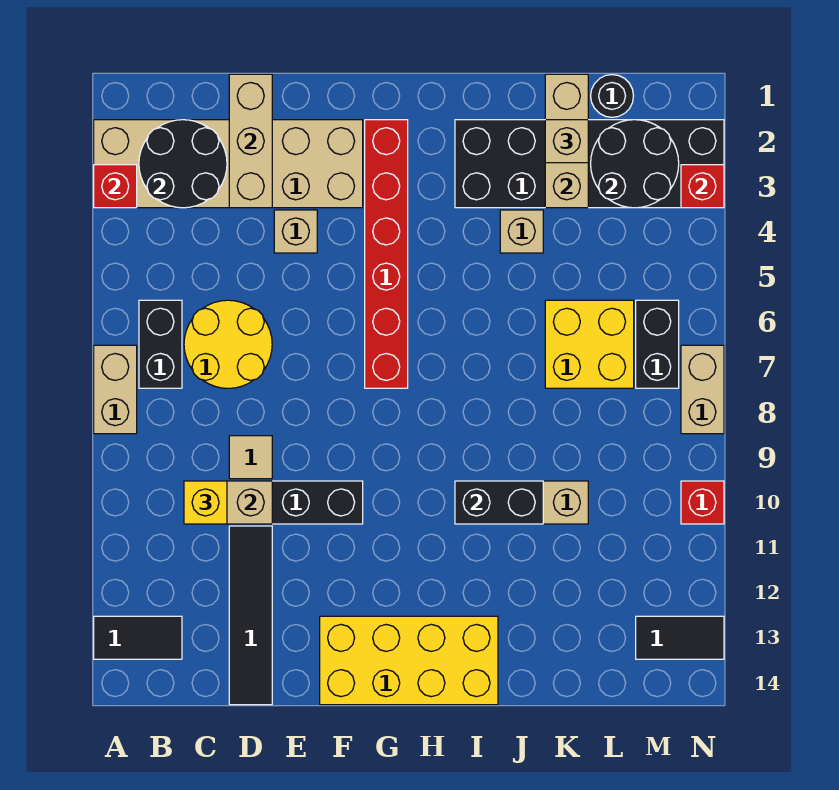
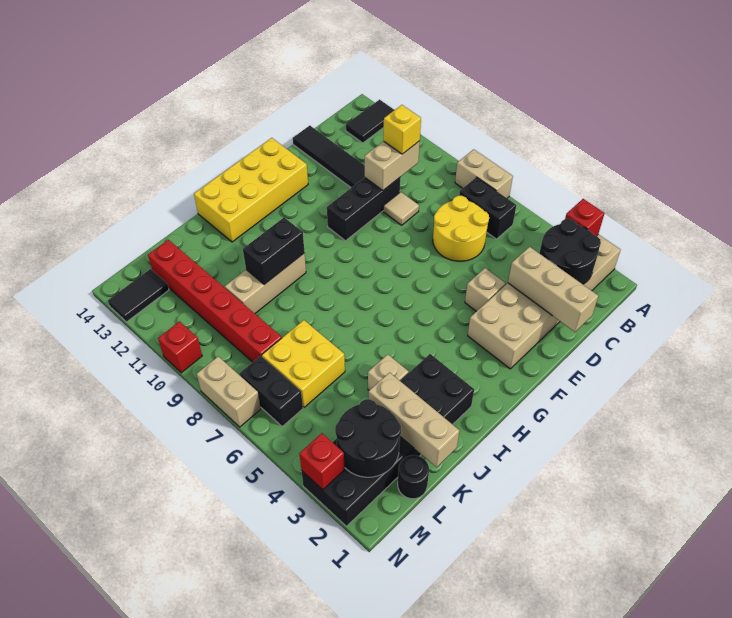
red 1x6 brick [365,120,408,388] -> red 1x6 brick moved to [148,240,282,362]
tan 1x1 brick [545,120,588,163] -> none

